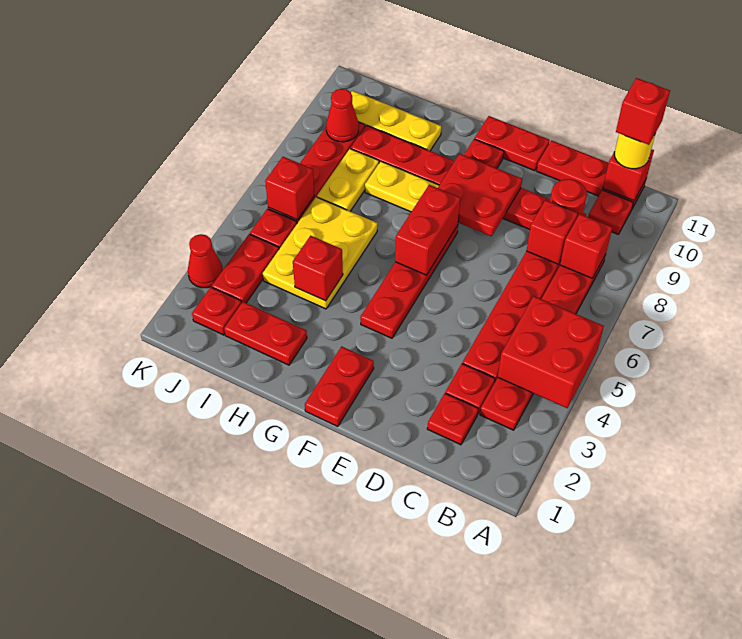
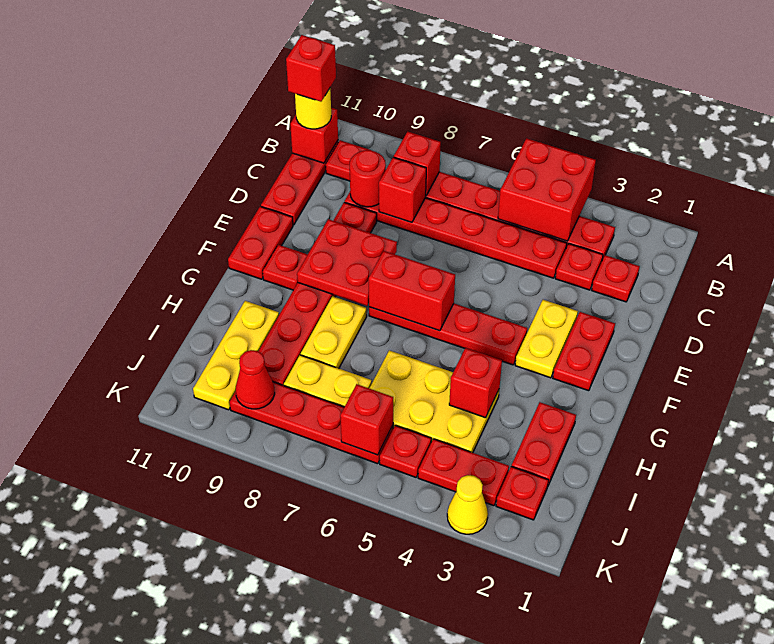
none -> yellow 1x2 plate [515,300,578,378]
red 1x2 plate [305,346,374,427] -> red 1x2 plate turned to [553,312,615,391]
red 1x1 cone [188,234,223,288] -> yellow 1x1 cone [447,475,488,534]

